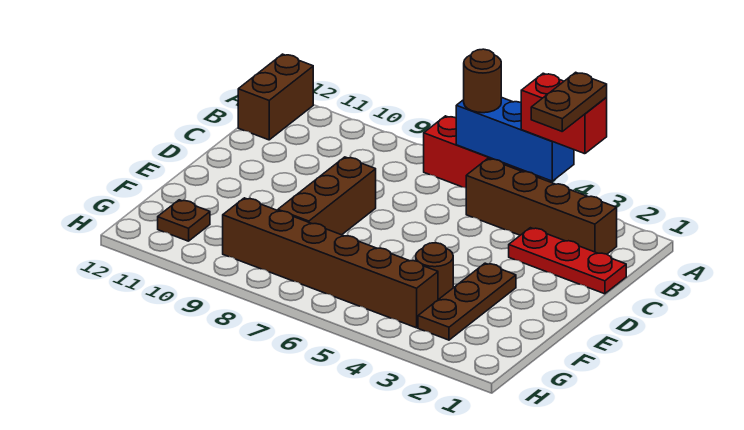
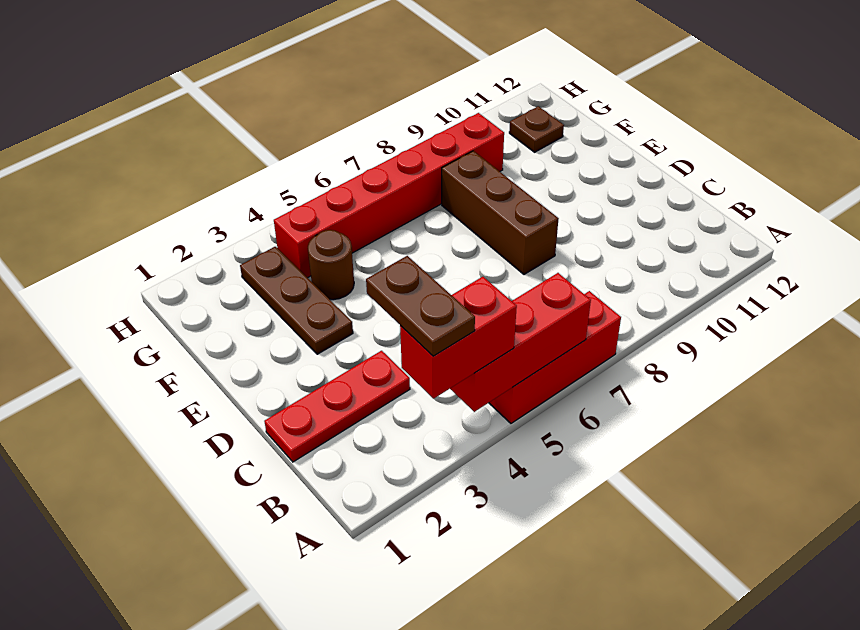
blue 1x3 brick [456,97,574,181] -> red 1x3 brick [450,273,591,412]
brown 1x1 round brick [464,49,501,113] -> none
brown 1x2 brick [238,54,313,140] -> none
brown 1x4 brick [466,159,617,254] -> none
brown 1x6 brick [223,198,438,328] -> red 1x6 brick [274,113,504,278]

